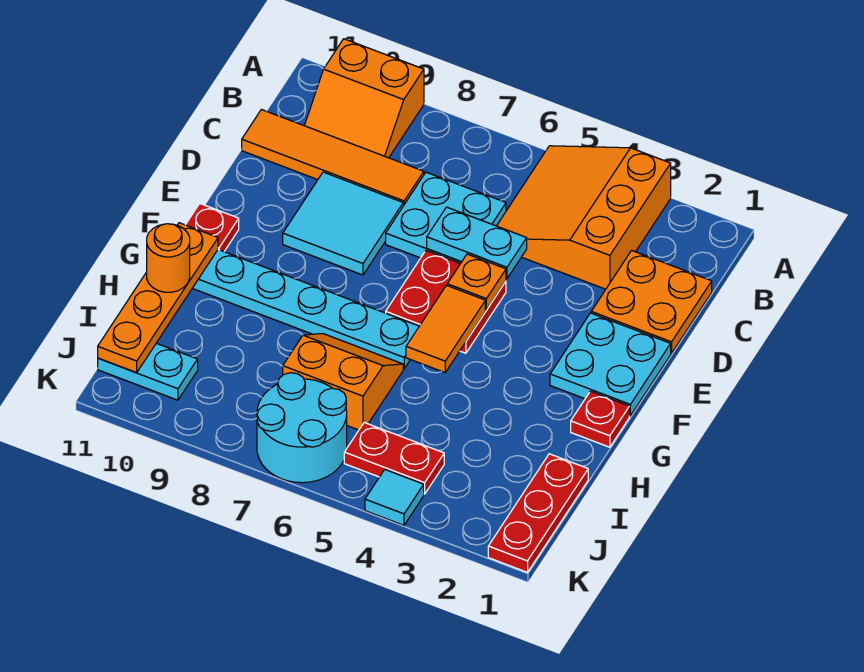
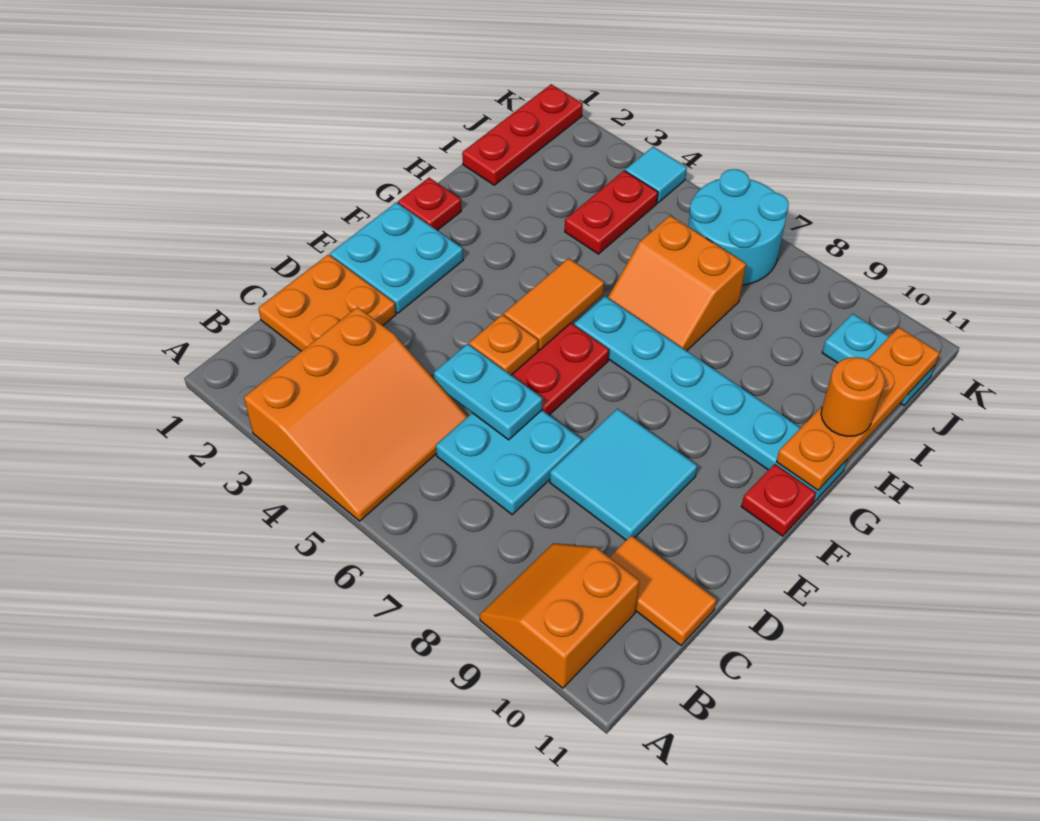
orange 2x2 slope [304,39,424,158] -> orange 2x2 slope turned to [480,543,640,688]
orange 1x4 tile [242,110,424,206] -> orange 1x2 tile [609,535,717,645]
red 1x2 plate [344,423,444,494] -> red 1x2 plate turned to [565,171,658,254]

